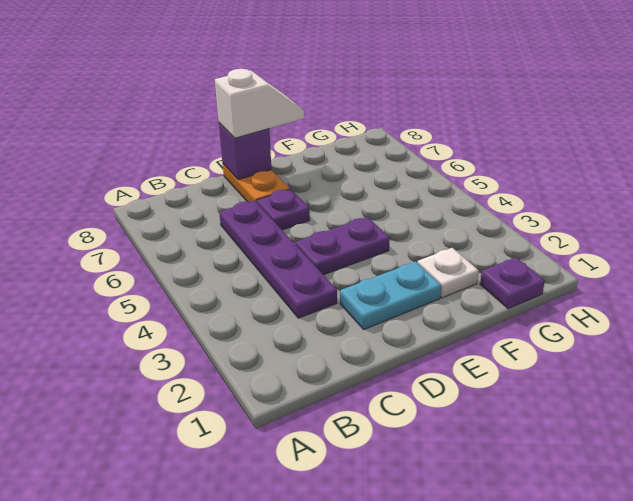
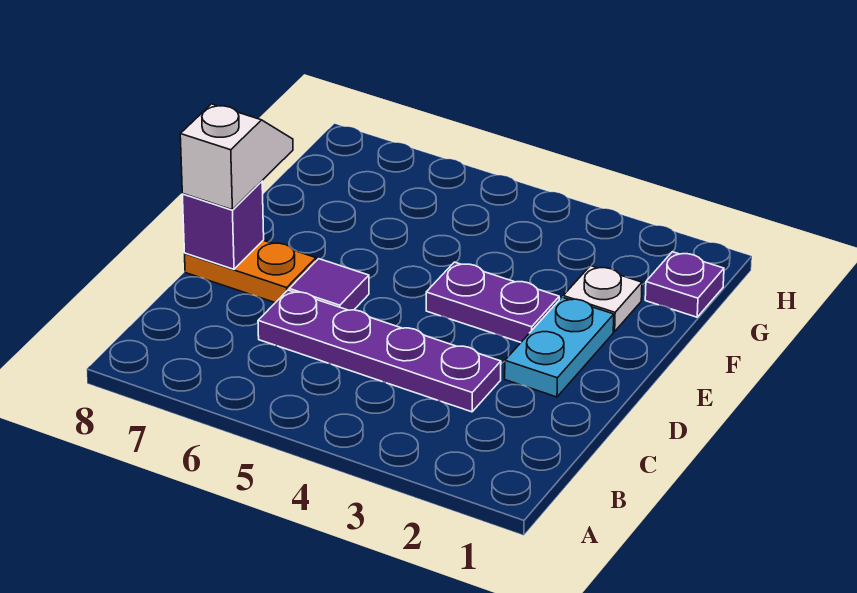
purple 1x2 plate [295,217,390,275] -> purple 1x2 plate turned to [426,262,559,342]
purple 1x1 plate [257,189,310,230] -> purple 1x1 tile [289,259,369,310]

